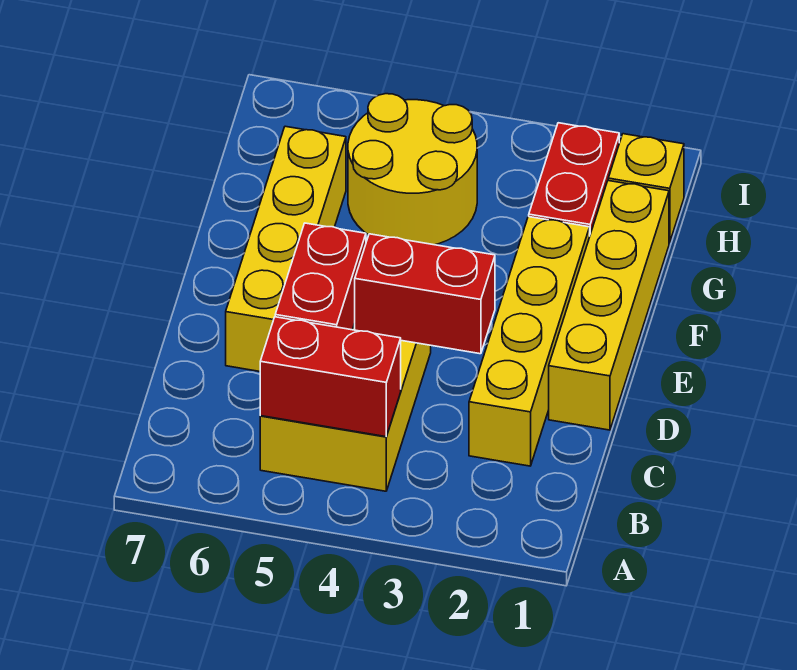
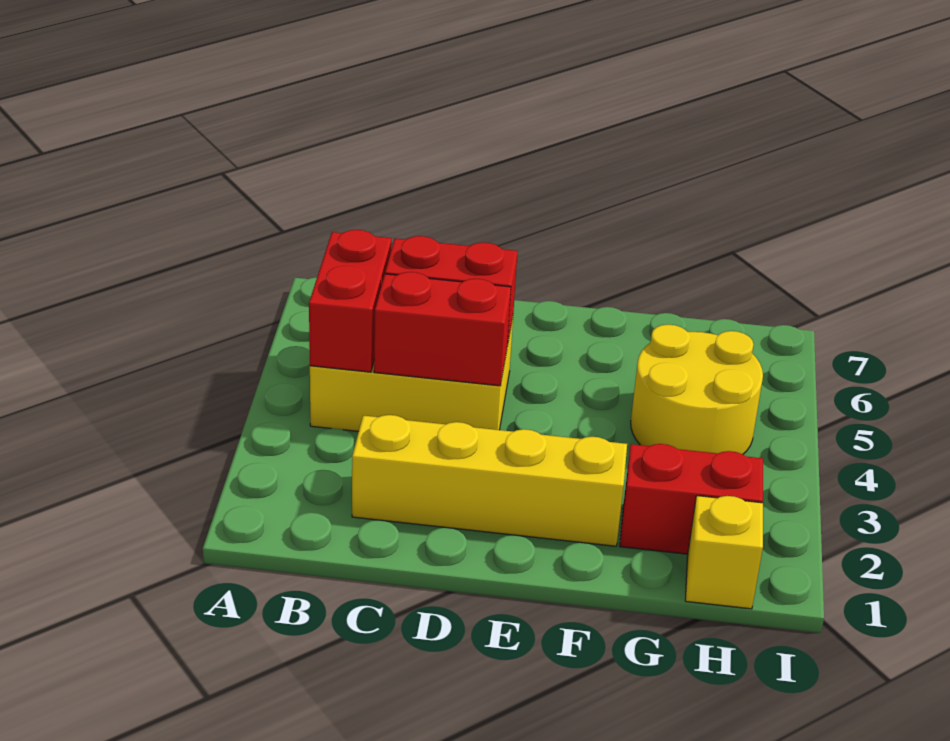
yellow 1x4 brick [549,181,669,430] -> none
red 1x2 brick [355,234,495,354] -> red 1x2 brick turned to [374,272,511,386]
yellow 1x4 brick [226,126,346,371] -> none

